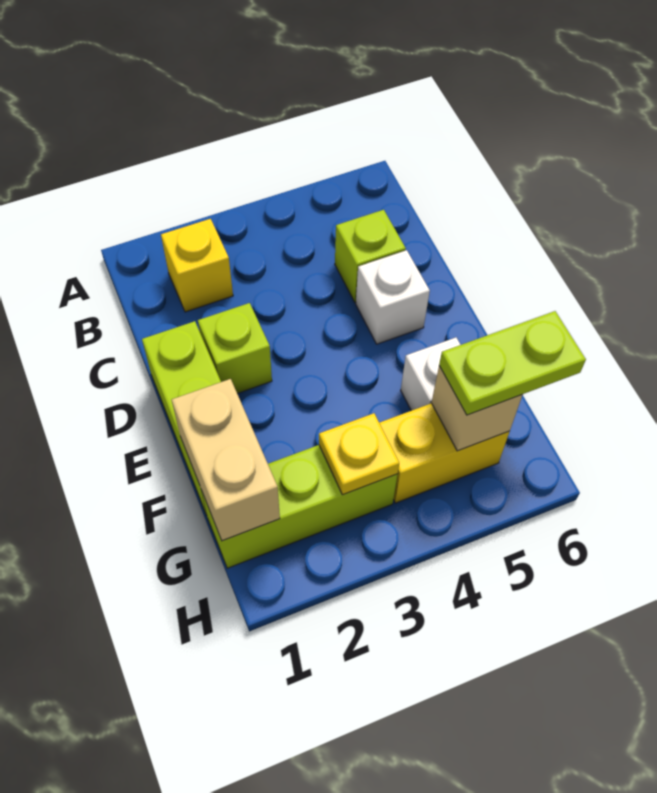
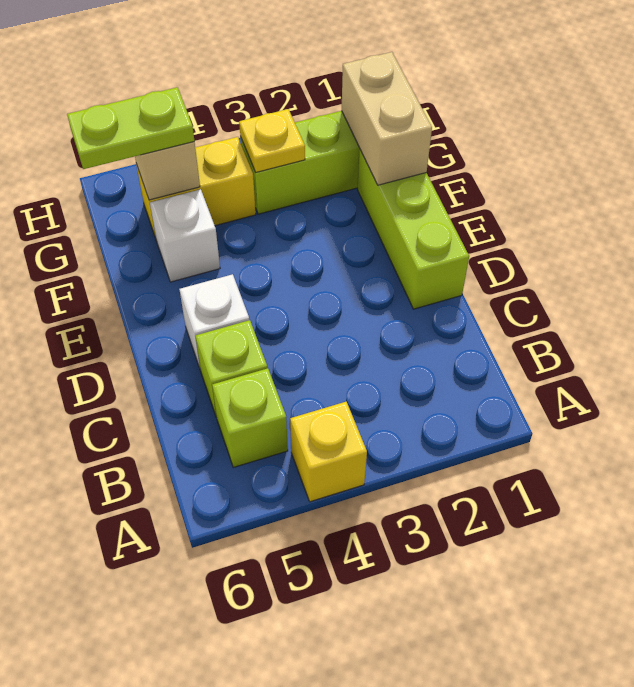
yellow 1x1 brick [161,219,233,312] -> yellow 1x1 brick moved to [290,402,367,502]
lime 1x1 brick [198,303,272,394] -> lime 1x1 brick moved to [212,368,288,467]

